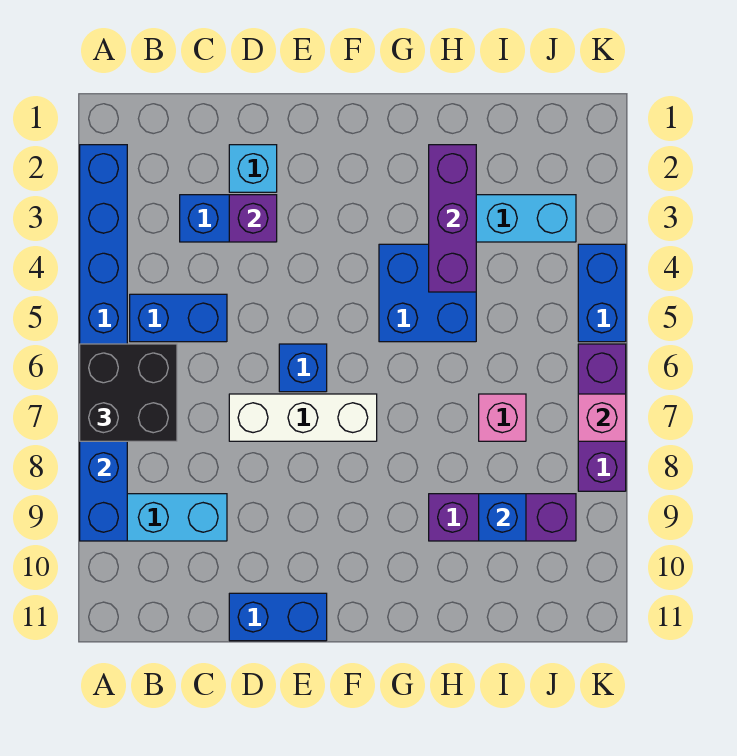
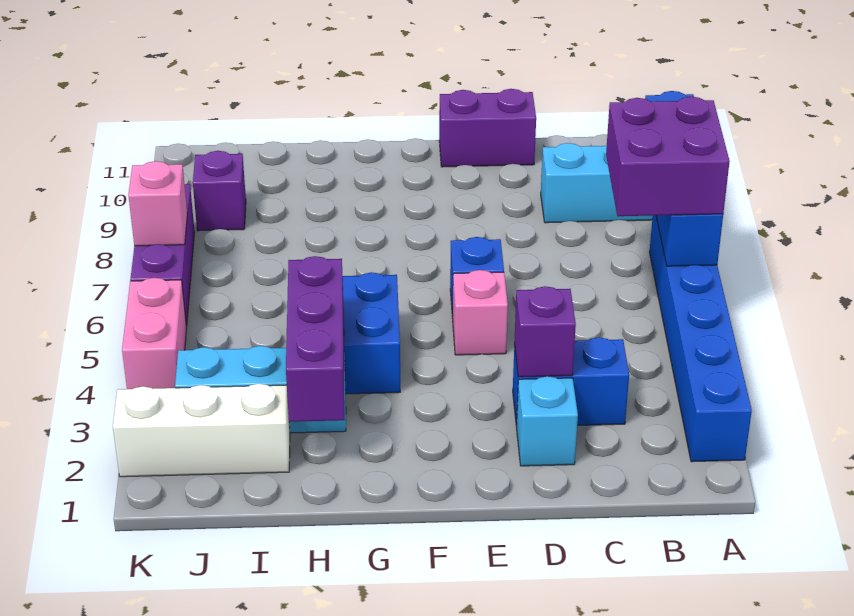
black 2x2 brick [80,344,177,441] -> purple 2x2 brick [606,97,730,216]
blue 1x2 brick [130,294,227,342] -> none
white 1x3 brick [229,394,377,441] -> white 1x3 brick moved to [113,384,290,477]
blue 1x2 brick [229,593,327,641] -> purple 1x2 brick [439,89,536,167]
purple 1x3 brick [429,494,576,541] -> purple 1x1 brick [193,151,246,231]
pink 1x1 brick [479,394,526,441] -> pink 1x1 brick moved to [453,270,508,355]
blue 1x1 brick [479,494,526,541] -> none
blue 1x2 brick [578,244,626,342] -> pink 1x2 brick [122,278,187,389]

